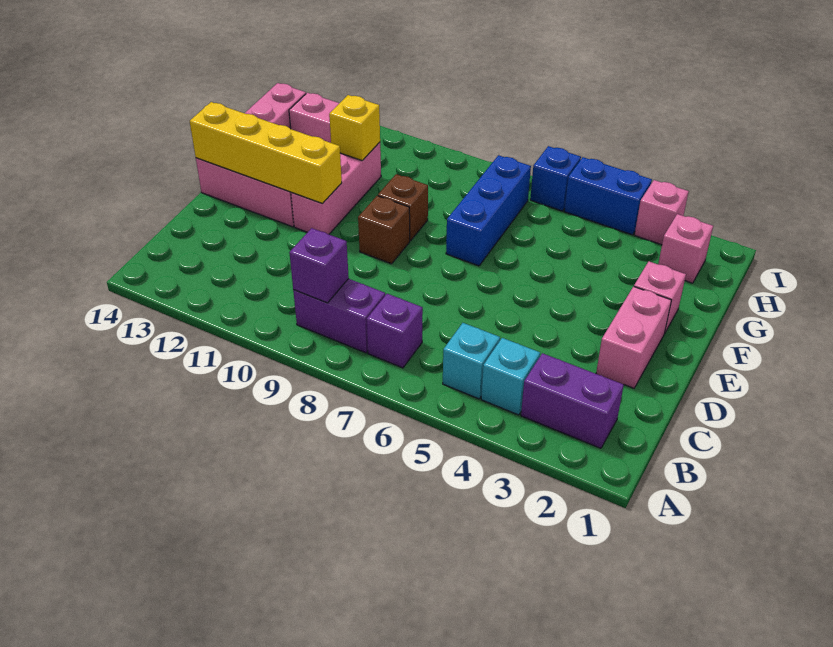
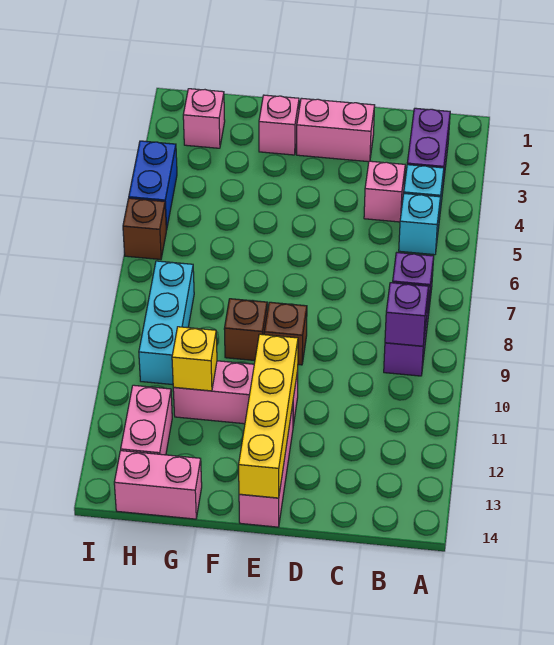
blue 1x3 brick [446,155,531,266] -> none
none -> cyan 1x3 brick [139,261,194,385]
pink 1x1 brick [635,180,689,245] -> pink 1x1 brick moved to [364,161,405,222]
blue 1x1 brick [530,146,581,211] -> brown 1x1 brick [123,198,166,259]

